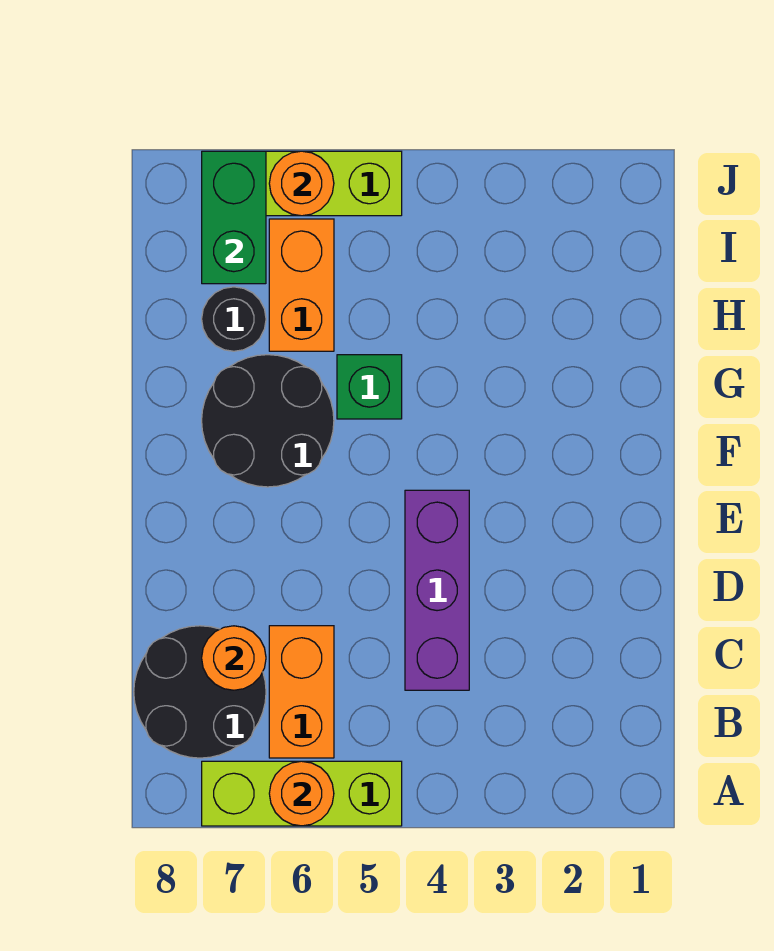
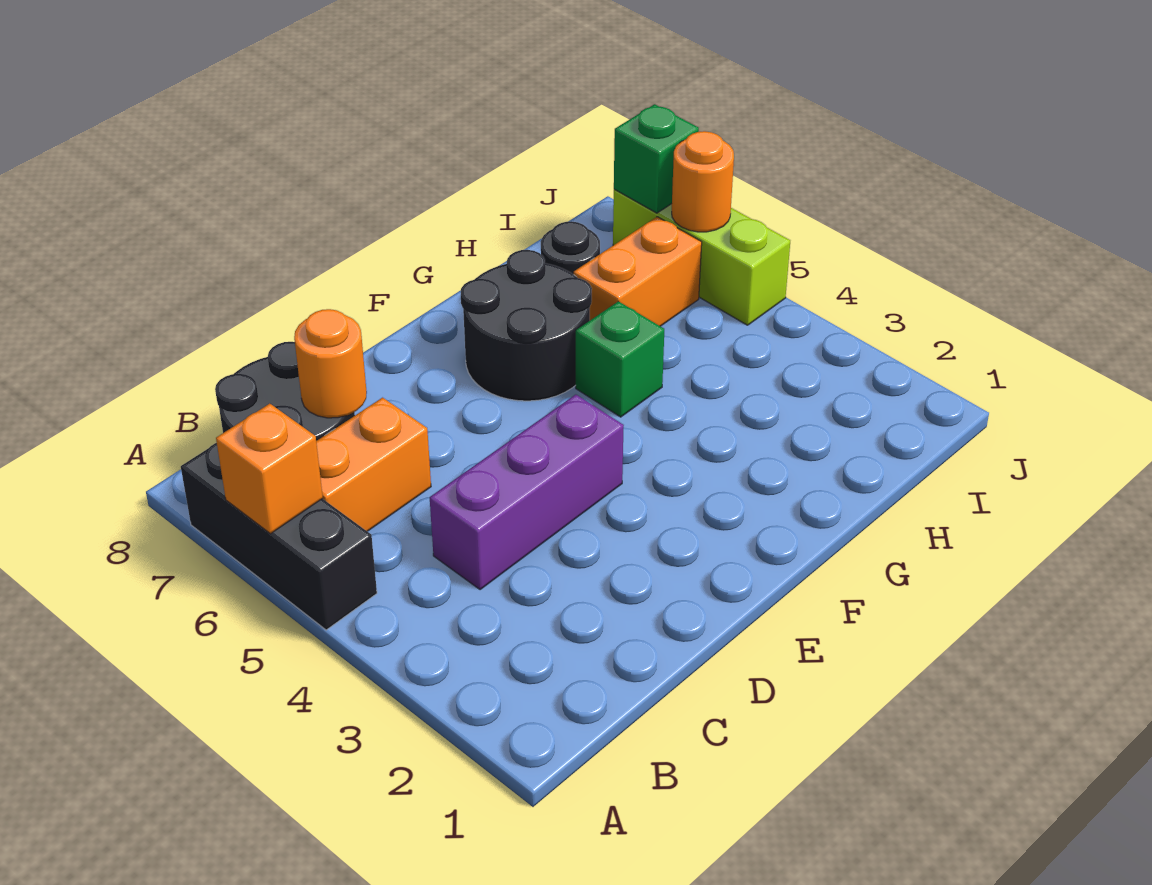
lime 1x3 brick [202,761,402,826] -> black 1x3 brick [181,443,377,630]
orange 1x1 round brick [269,761,334,826] -> orange 1x1 brick [216,404,323,534]
green 1x2 brick [202,151,266,284] -> green 1x1 brick [614,104,699,213]

